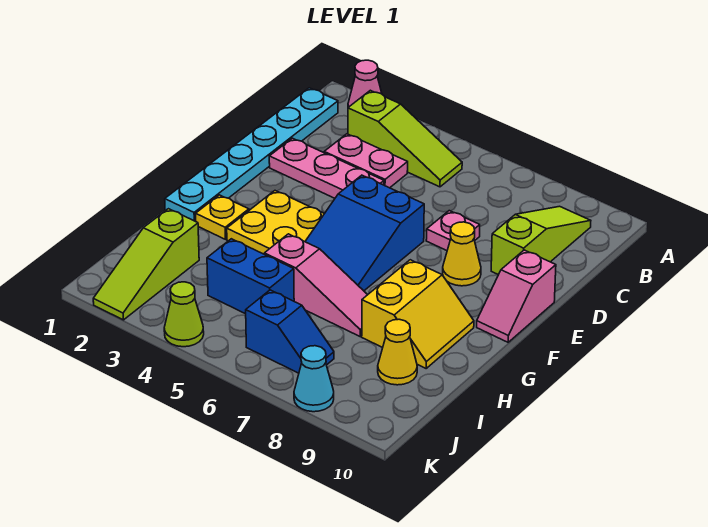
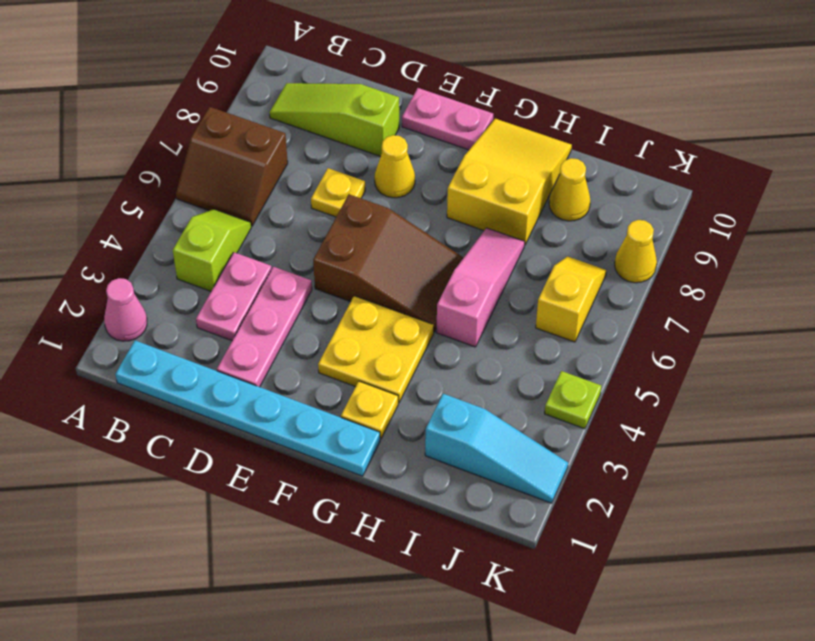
none -> brown 2x2 slope [176,107,288,226]
lime 1x3 slope [348,90,462,187] -> lime 1x2 slope [173,209,251,291]
pink 1x1 plate [426,211,480,251] -> yellow 1x1 plate [311,168,365,217]
blue 2x3 slope [305,175,424,291] -> brown 2x3 slope [313,194,463,332]
pink 1x2 slope [477,250,556,342] -> pink 1x2 plate [402,88,493,150]
yellow 2x2 slope [362,260,474,368] -> yellow 2x3 slope [447,119,572,244]
lime 1x3 slope [93,209,199,320] -> cyan 1x3 slope [425,394,568,503]
blue 1x2 brick [207,239,294,314] -> none
blue 1x2 slope [246,290,334,373] -> yellow 1x2 slope [536,256,606,342]
lime 1x1 cone [164,282,204,347] -> lime 1x1 plate [545,371,601,429]
cyan 1x1 cone [294,346,334,412] -> yellow 1x1 cone [615,220,657,283]

